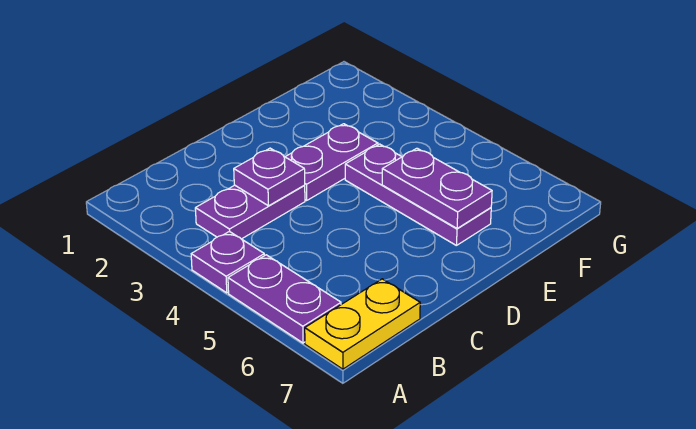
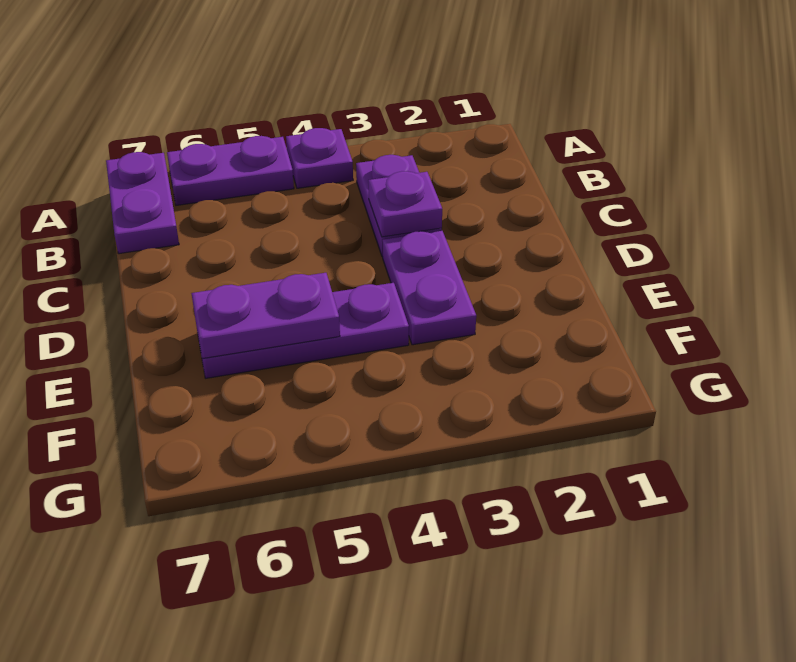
yellow 1x2 plate [305,279,420,369] -> purple 1x2 plate [106,152,179,254]

